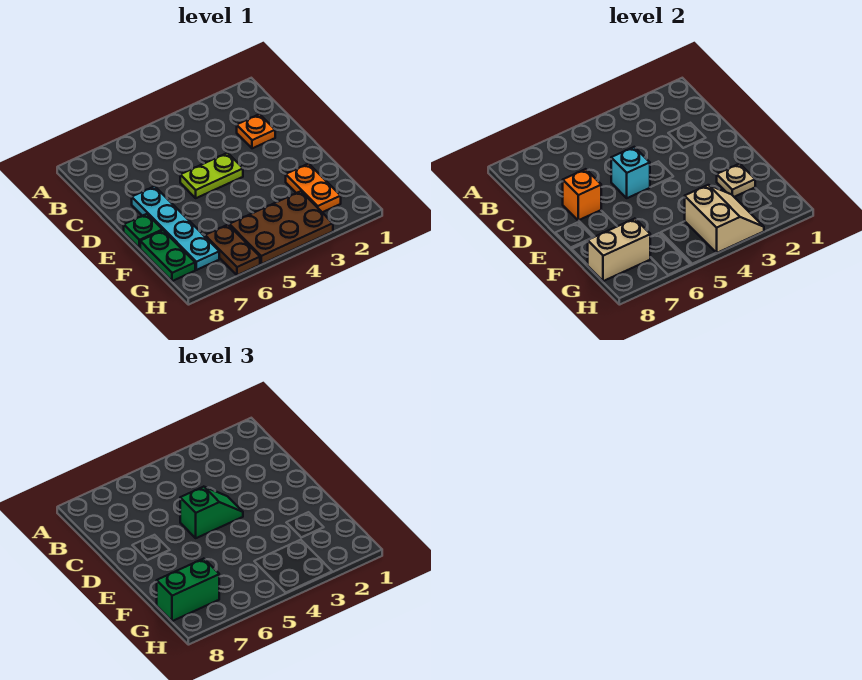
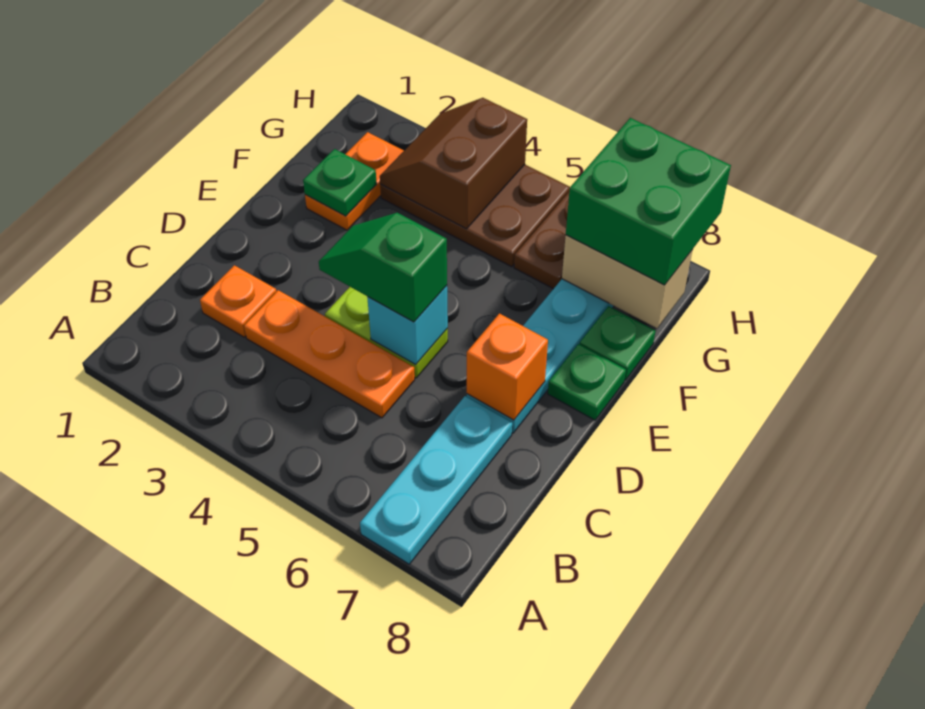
none -> cyan 1x3 plate [360,396,512,564]
none -> orange 1x3 plate [244,290,415,418]
tan 1x1 plate [717,164,755,197] -> green 1x1 plate [303,149,377,216]
green 1x2 plate [140,230,195,281] -> green 1x1 plate [580,306,655,380]
tan 2x2 slope [685,185,764,253] -> brown 2x2 slope [380,98,527,229]
green 1x2 brick [157,559,219,621] -> green 2x2 brick [566,118,731,285]

